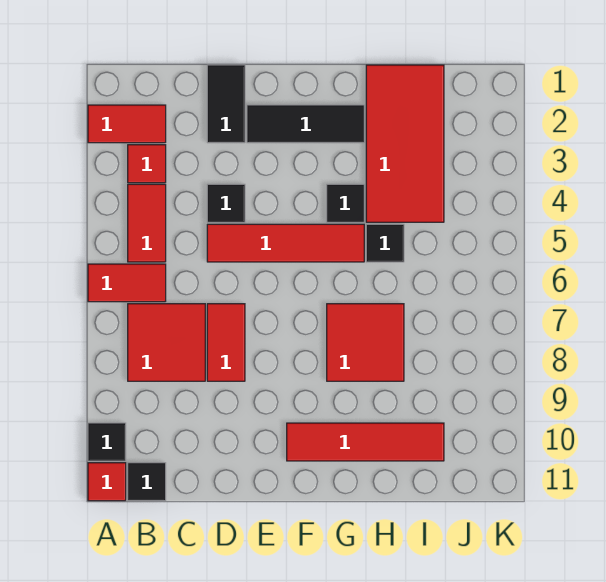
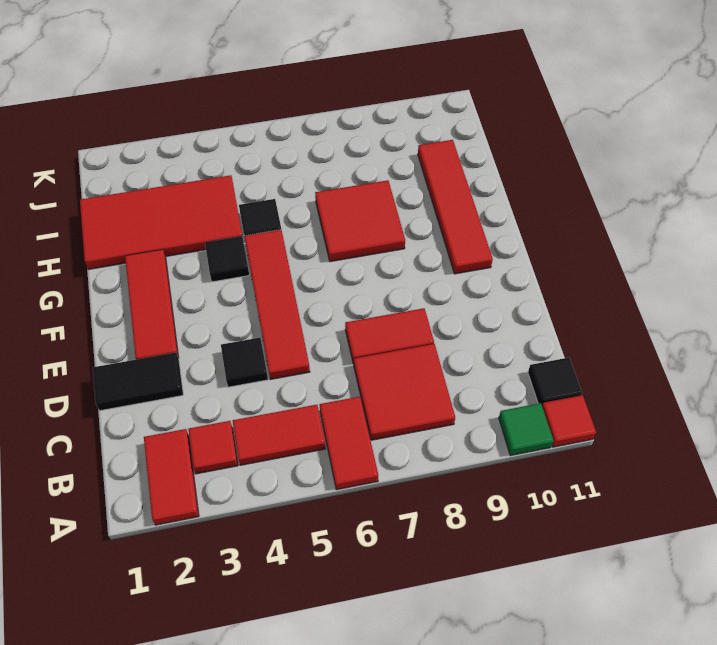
black 1x1 tile [88,423,126,461] -> green 1x1 tile [499,403,554,456]
black 1x3 tile [247,105,364,143] -> red 1x3 tile [125,249,179,360]

